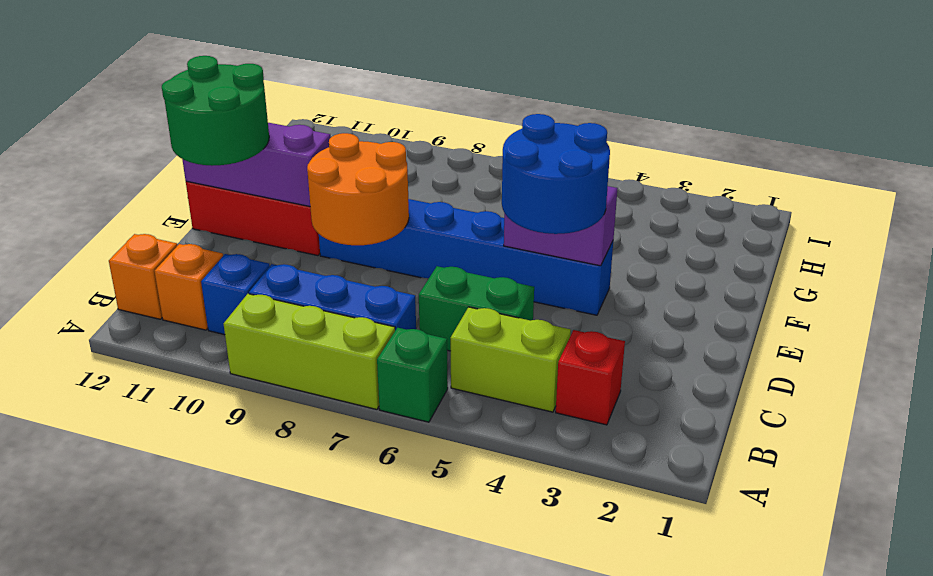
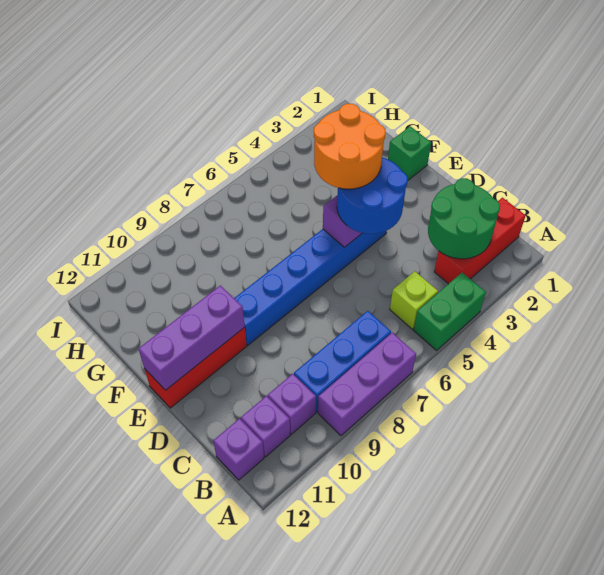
green 1x1 brick [377,328,448,422] -> green 1x1 brick moved to [388,126,431,180]
lime 1x3 brick [224,294,395,409] -> purple 1x3 brick [318,333,416,436]
red 1x1 brick [556,330,625,425] -> red 1x3 brick [434,198,526,284]
lime 1x2 brick [451,307,571,412] -> lime 1x1 brick [390,271,438,329]
blue 1x1 brick [201,254,270,335] -> purple 1x1 brick [268,374,316,434]
orange 1x1 brick [154,244,223,330] -> purple 1x1 brick [241,396,290,457]
orange 1x1 brick [109,234,177,319] -> purple 1x1 brick [213,419,264,480]
green 1x2 brick [419,266,534,351] -> green 1x2 brick moved to [414,273,486,350]
orange 2x2 round brick [307,133,409,245] -> orange 2x2 round brick moved to [314,104,385,189]
green 2x2 round brick [162,56,269,166] -> green 2x2 round brick moved to [428,178,500,259]

